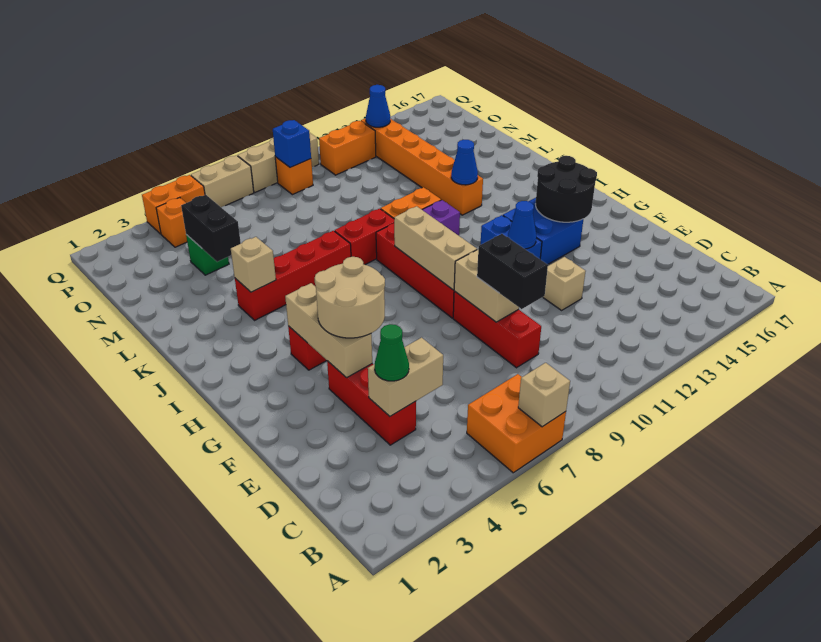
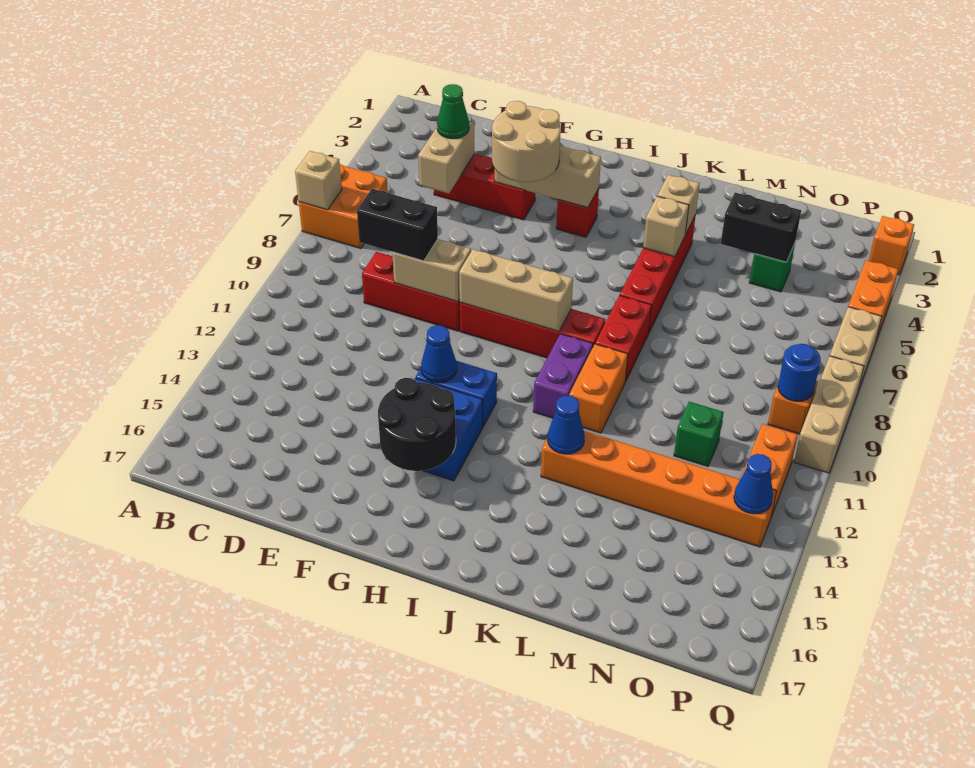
tan 1x1 brick [543,257,586,310] -> tan 1x1 brick moved to [643,196,689,257]
none -> green 1x1 brick [674,402,724,466]
orange 1x1 brick [156,198,187,247] -> orange 1x1 brick moved to [869,216,914,275]
blue 1x1 brick [273,120,311,168] -> blue 1x1 round brick [778,344,821,401]

